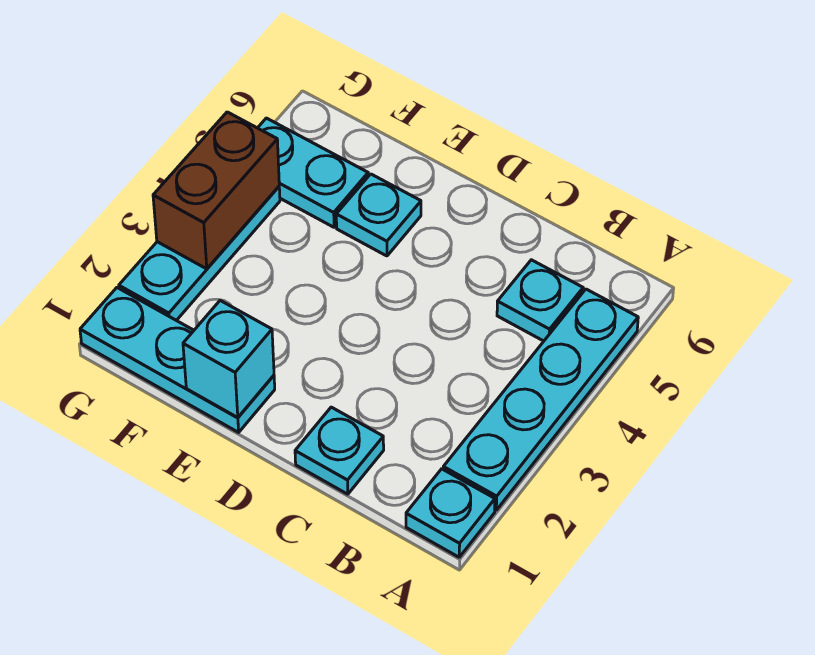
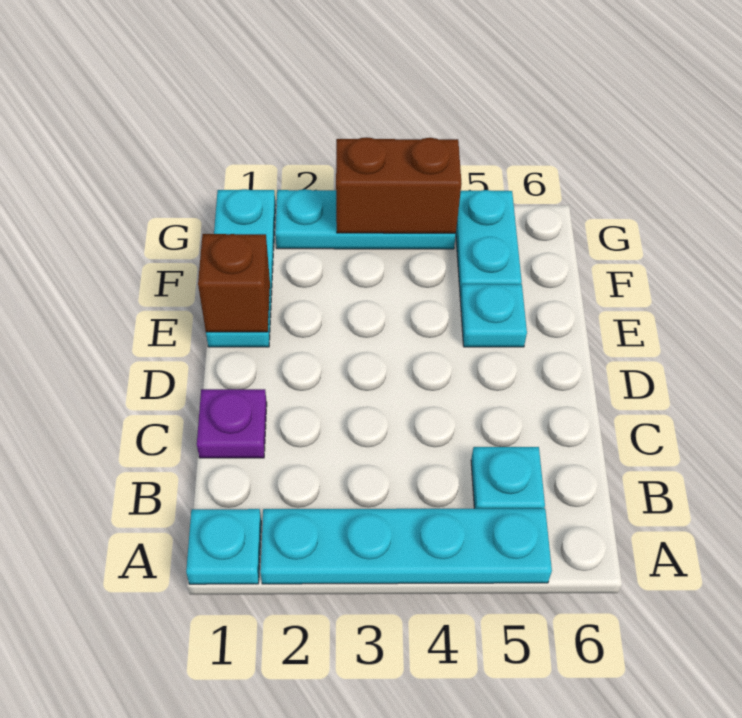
cyan 1x1 plate [295,407,384,494] -> purple 1x1 plate [197,389,267,458]
cyan 1x1 brick [183,301,274,418] -> brown 1x1 brick [198,234,270,332]

